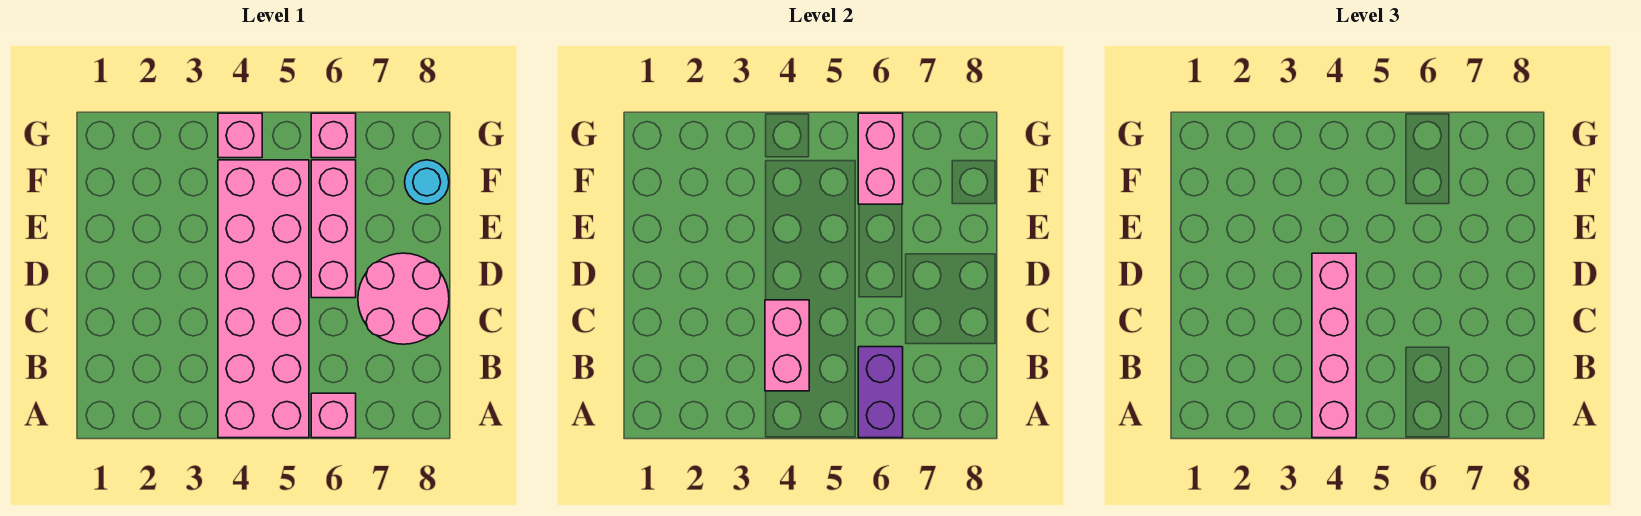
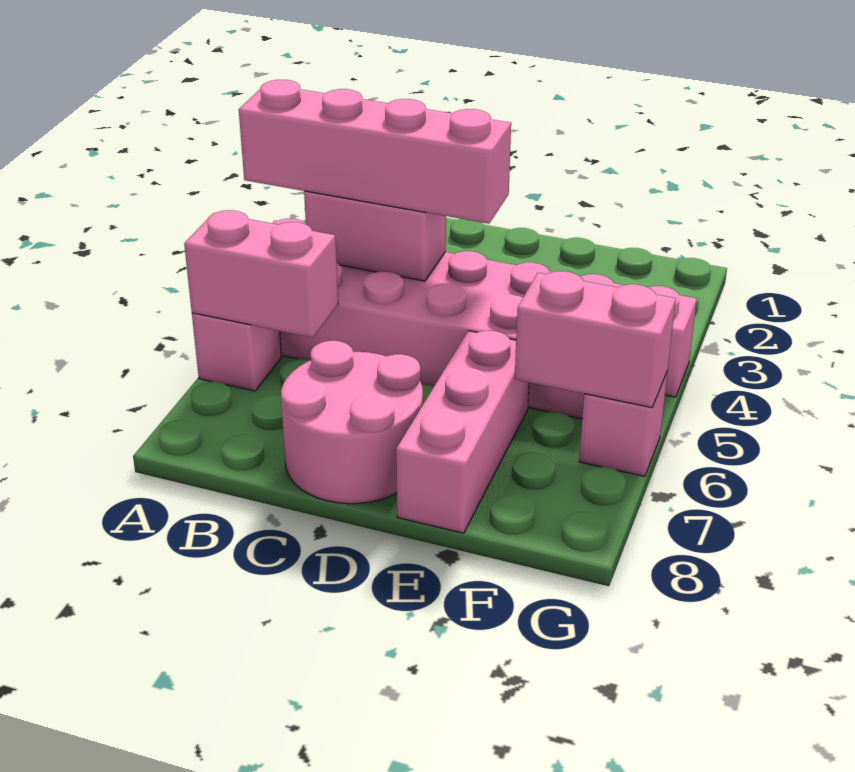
purple 1x2 brick [858,347,903,438] -> pink 1x2 brick [184,210,338,338]
pink 1x3 brick [311,160,356,298] -> pink 1x3 brick turned to [396,331,529,533]
cyan 1x1 round brick [405,160,449,204] -> none

